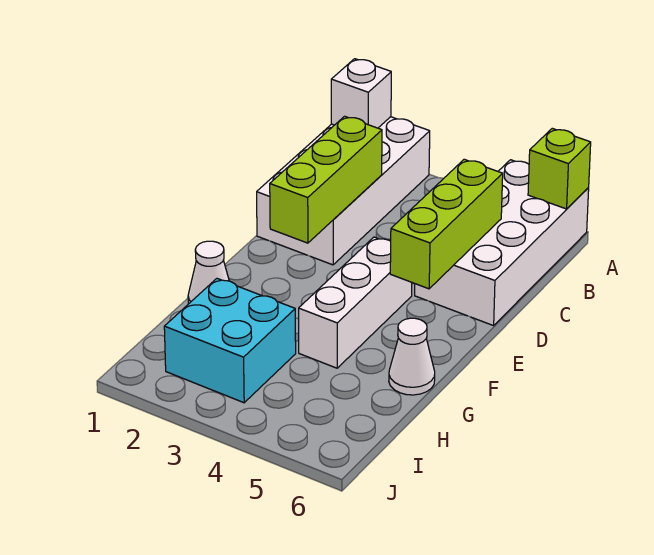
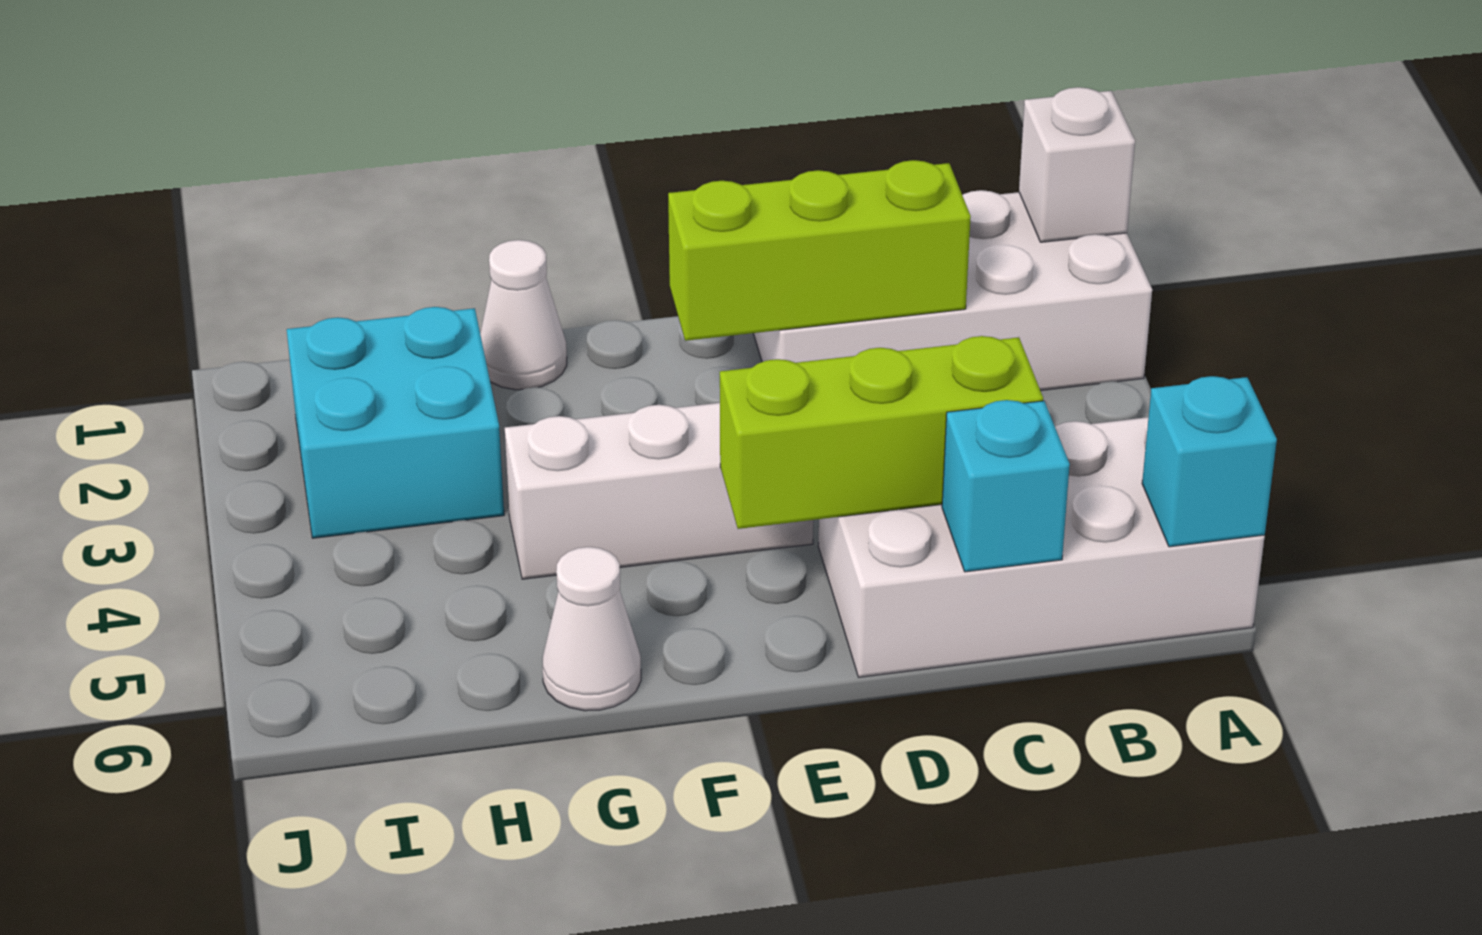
lime 1x1 brick [528,128,591,209] -> cyan 1x1 brick [1142,376,1277,547]
none -> cyan 1x1 brick [942,400,1070,572]

